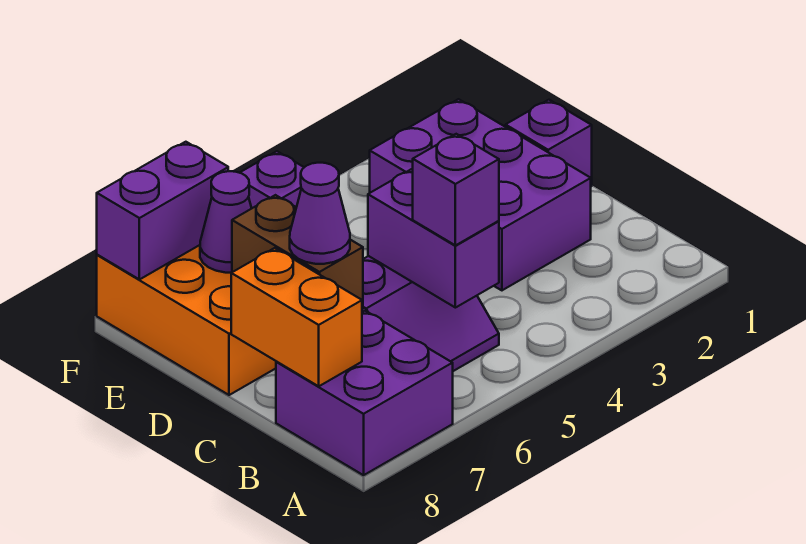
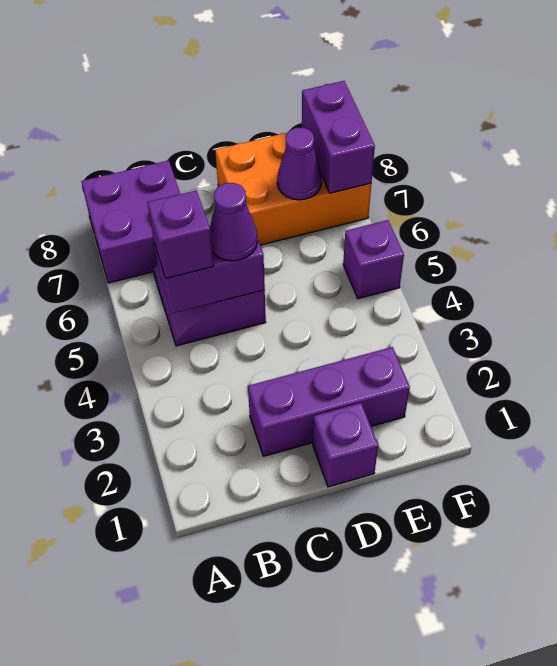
orange 1x2 brick [231,248,362,386] -> none
purple 2x3 brick [370,99,591,290] -> purple 1x3 brick [248,347,410,456]
brown 1x2 brick [232,195,363,309] -> none
purple 1x1 cone [290,163,350,264] -> purple 1x1 cone moved to [210,183,258,261]

